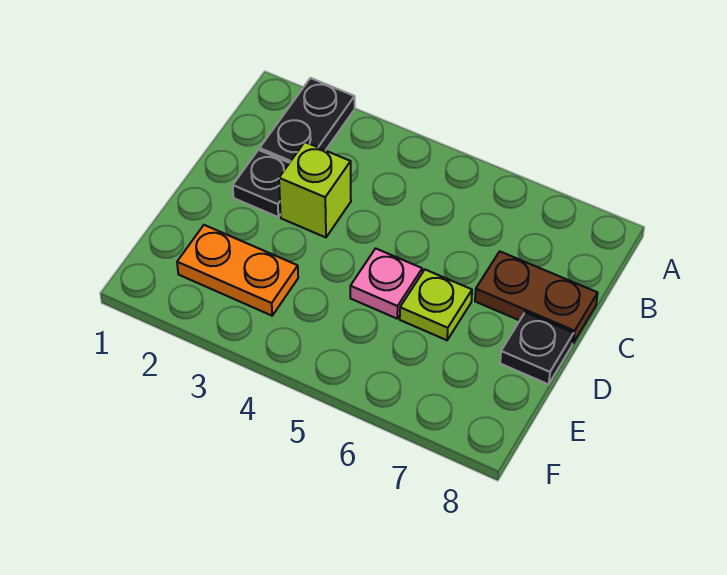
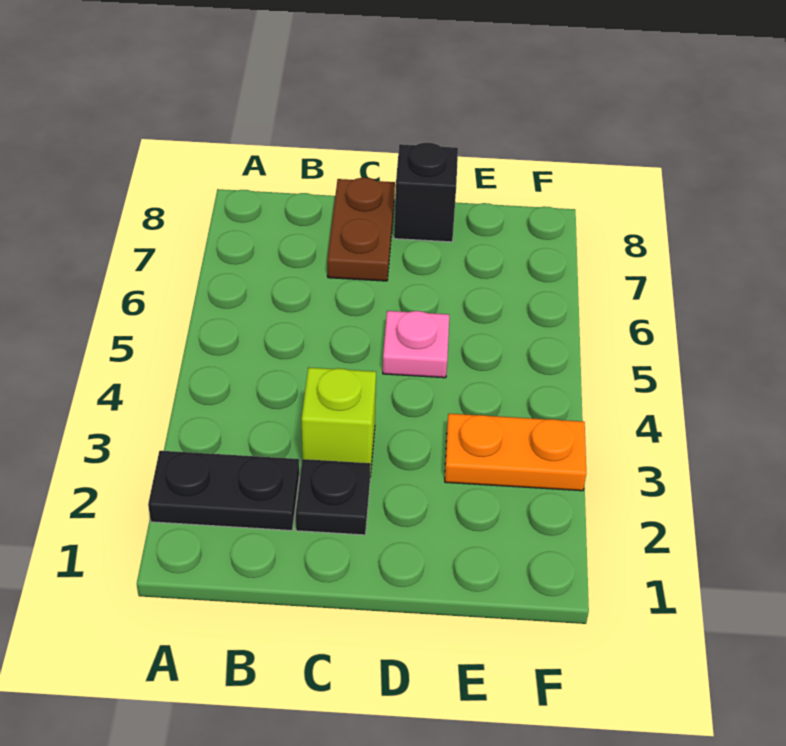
lime 1x1 plate [400,270,472,340] -> none
black 1x1 plate [500,312,573,384] -> black 1x1 brick [394,143,458,242]
orange 1x2 plate [177,225,298,316] -> orange 1x2 plate turned to [445,414,586,491]

